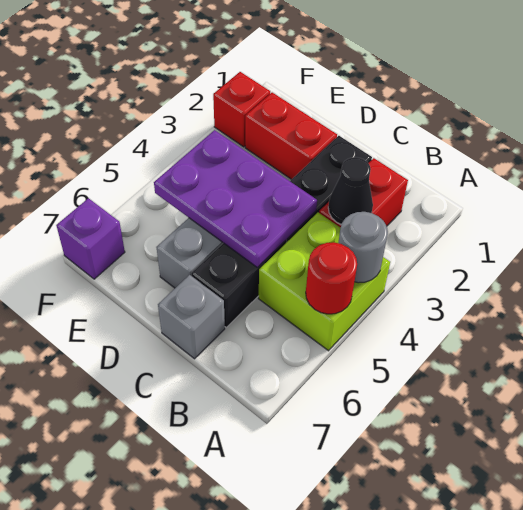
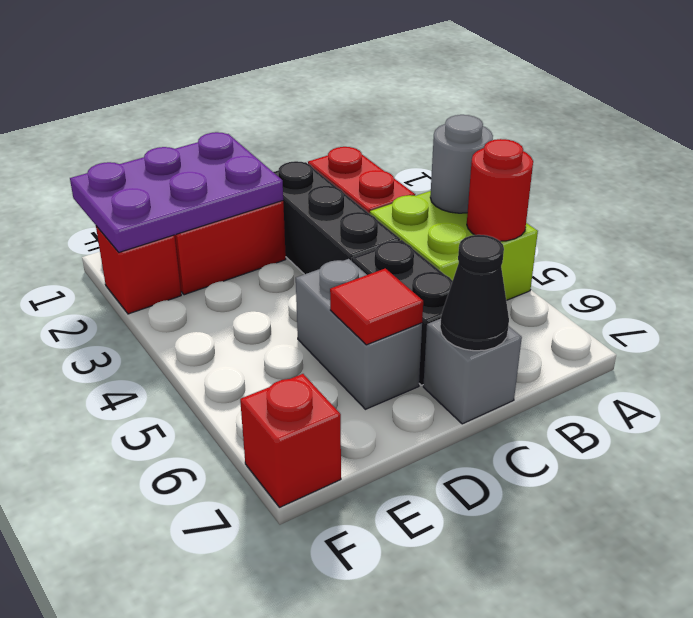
black 1x1 cone [328,157,373,224] -> black 1x1 cone moved to [440,235,509,351]
purple 2x3 plate [154,130,317,268] -> purple 2x3 plate moved to [70,132,283,252]
none -> red 1x1 tile [330,268,423,345]
purple 1x1 brick [56,198,125,279] -> red 1x1 brick [240,374,341,507]

